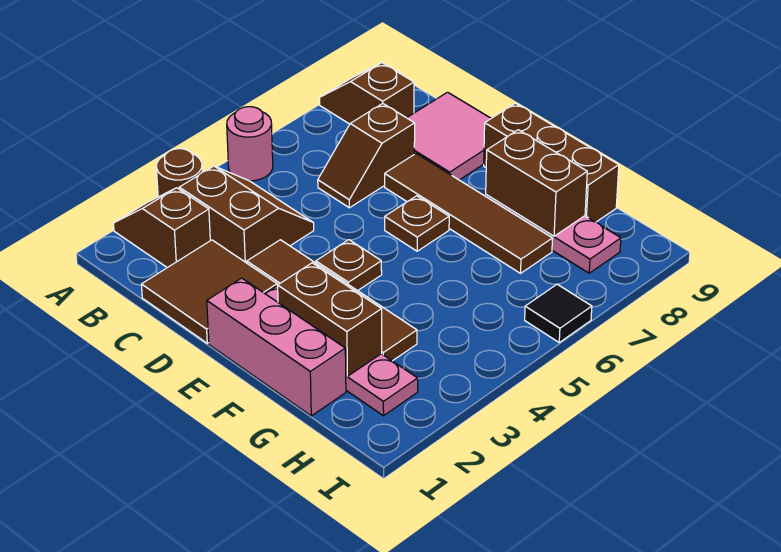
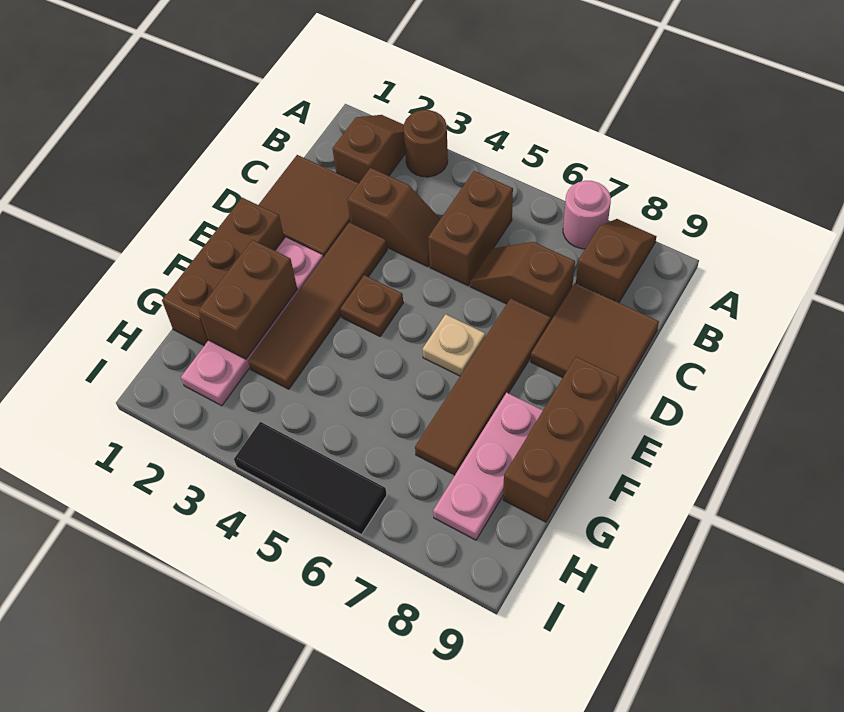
pink 1x1 round brick [227,107,273,181] -> pink 1x1 round brick moved to [563,181,611,249]
brown 2x2 slope [179,166,314,263] -> brown 1x2 slope [347,168,440,267]
pink 2x2 tile [407,92,491,180] -> brown 2x2 tile [531,283,659,402]
pink 1x3 brick [207,278,346,416] -> brown 1x3 brick [162,198,284,345]
brown 1x1 plate [385,196,449,251] -> tan 1x1 plate [422,314,485,376]
brown 1x2 brick [486,130,587,236] -> brown 1x2 brick moved to [428,171,513,286]
black 1x1 tile [525,284,592,342] -> black 1x3 tile [234,422,387,535]

